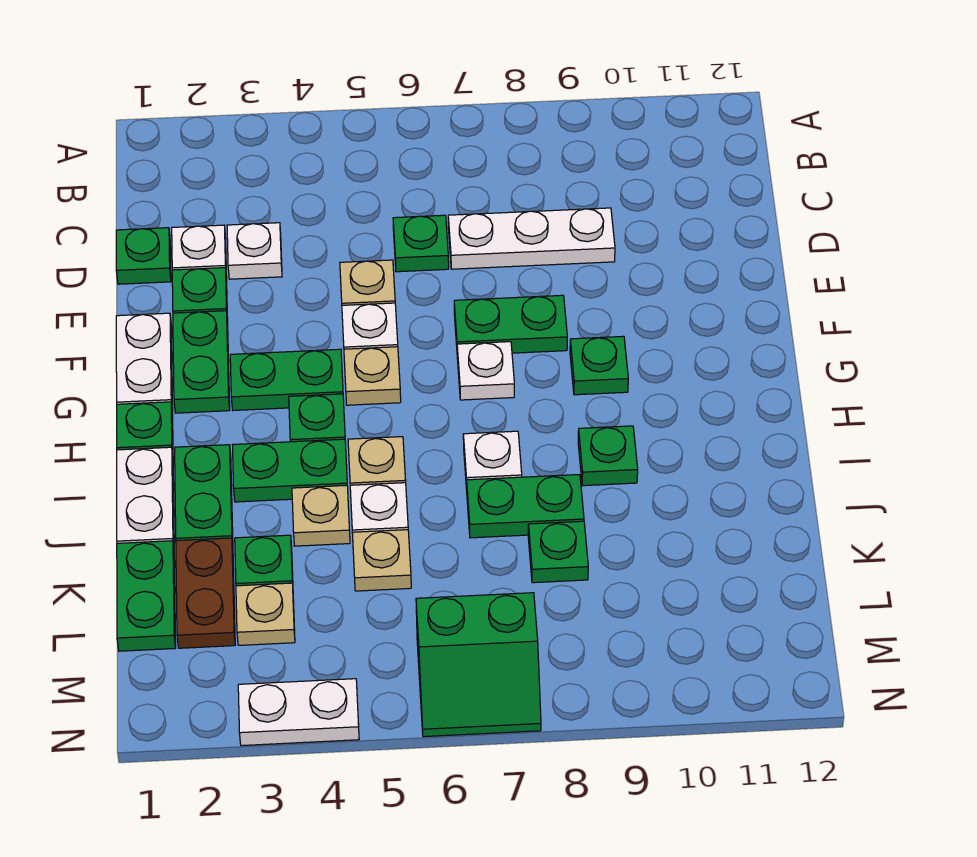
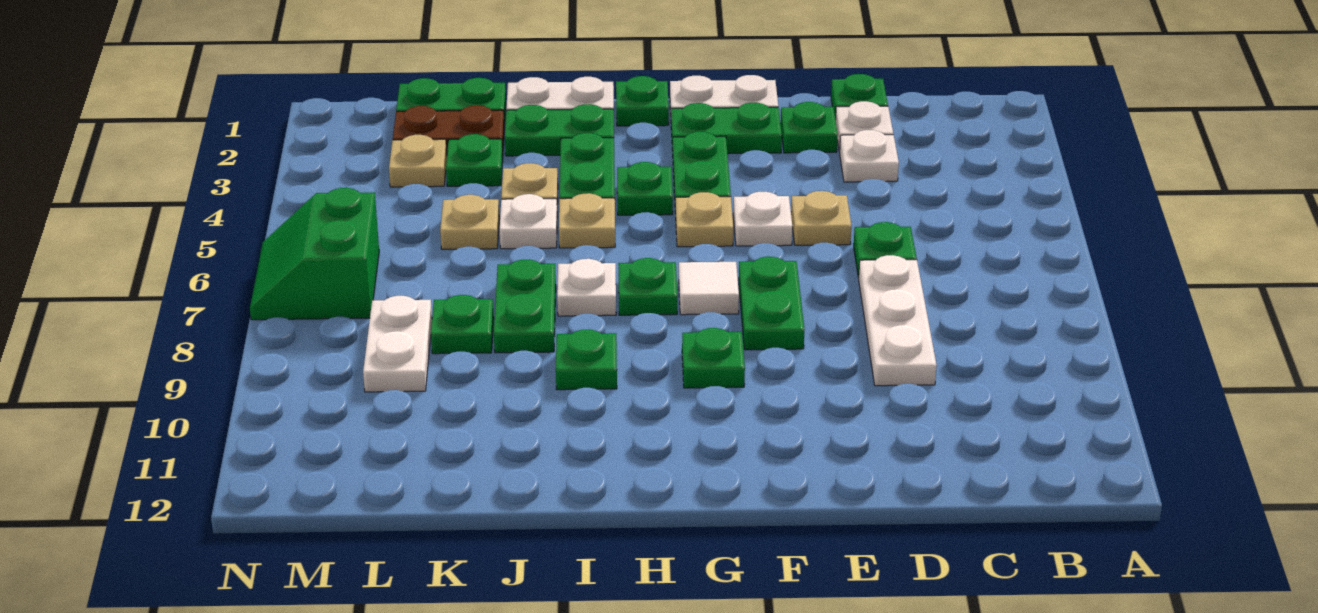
white 1x1 plate [457,342,514,400] -> white 1x1 tile [679,262,739,315]
none -> green 1x1 plate [618,258,677,315]
white 1x2 plate [238,679,359,746] -> white 1x2 plate moved to [363,296,432,392]

